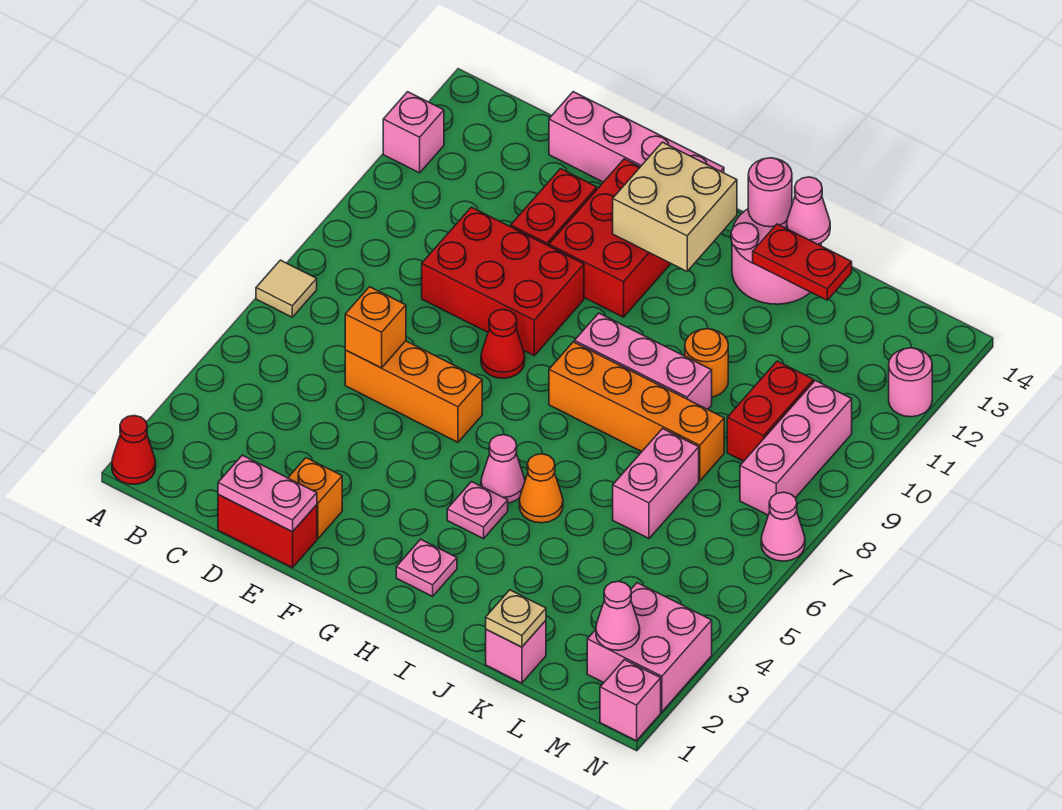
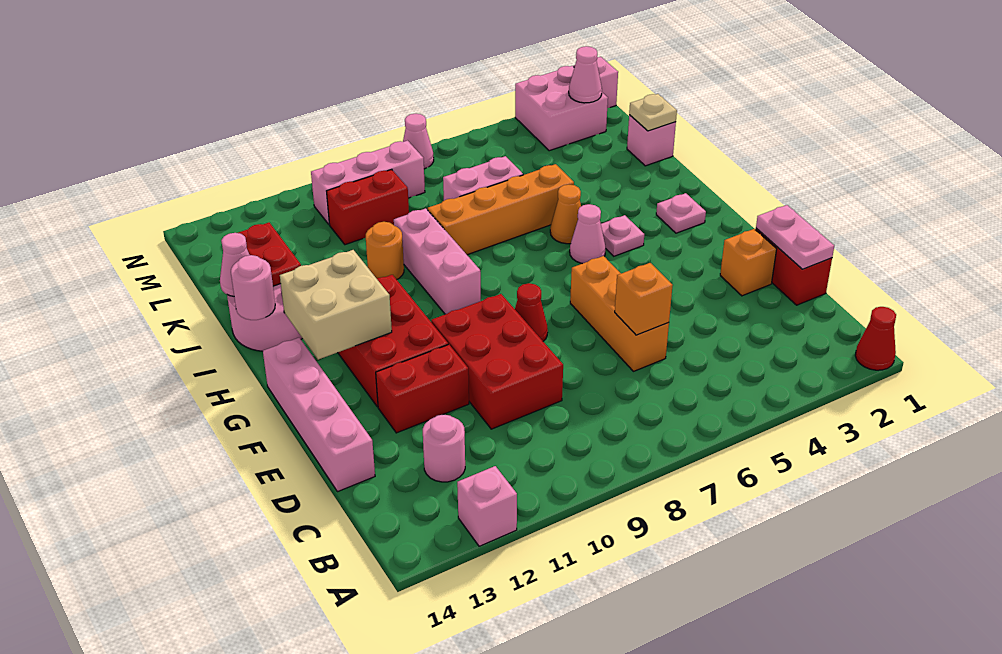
tan 1x1 tile [256,260,317,317] -> none
red 2x3 brick [549,159,671,317] -> red 2x3 brick turned to [338,275,448,407]
orange 1x4 brick [549,342,724,481] -> orange 1x4 brick turned to [428,164,574,255]
pink 1x1 round brick [889,348,932,417] -> pink 1x1 round brick moved to [423,414,465,482]

